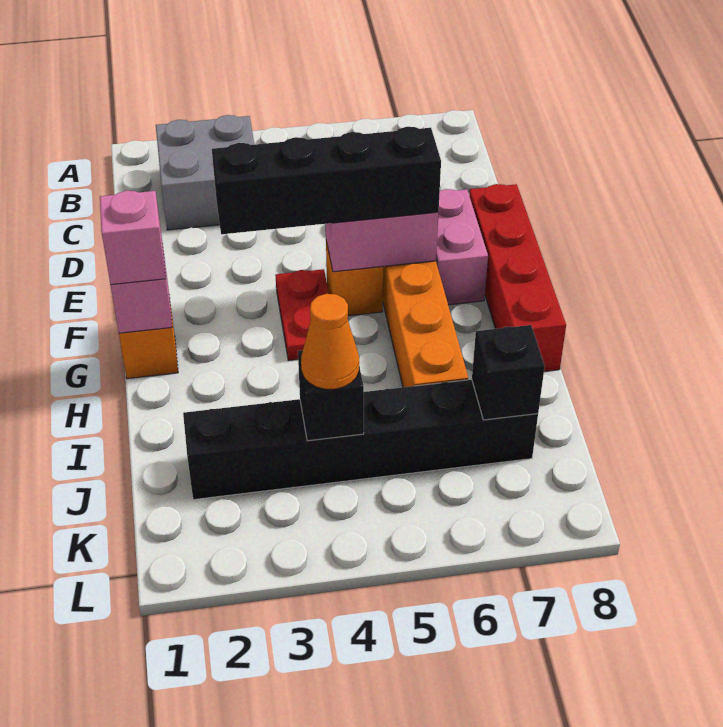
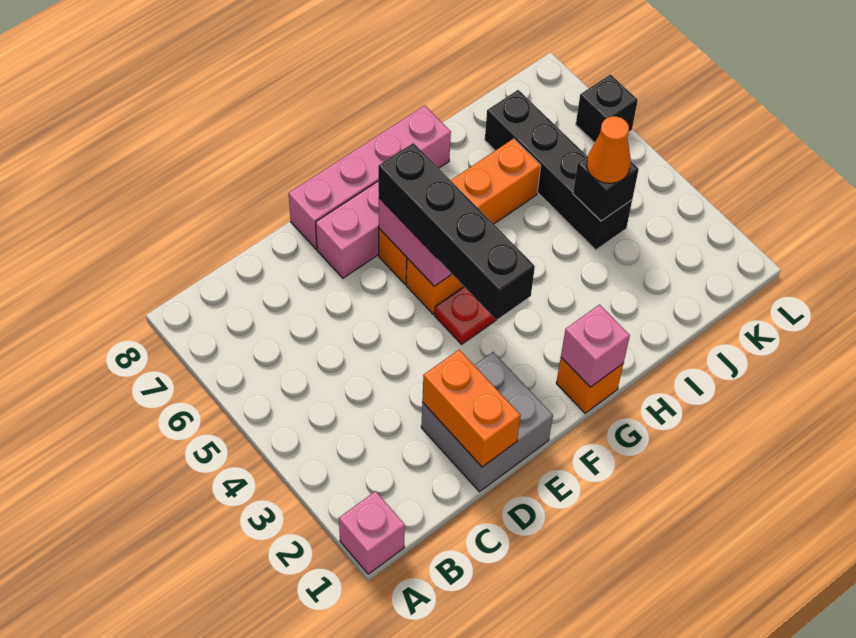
grey 2x2 brick [156,115,254,230] -> grey 2x2 brick moved to [421,352,553,492]
none -> orange 1x2 brick [422,350,521,467]
red 1x4 brick [469,184,566,372] -> pink 1x4 brick [288,105,451,249]
pink 1x1 brick [100,191,166,285] -> pink 1x1 brick moved to [339,491,405,574]
black 1x6 brick [183,380,538,500] -> black 1x4 brick [485,90,632,250]
black 1x1 brick [472,325,545,420] -> black 1x1 brick moved to [576,74,638,143]

